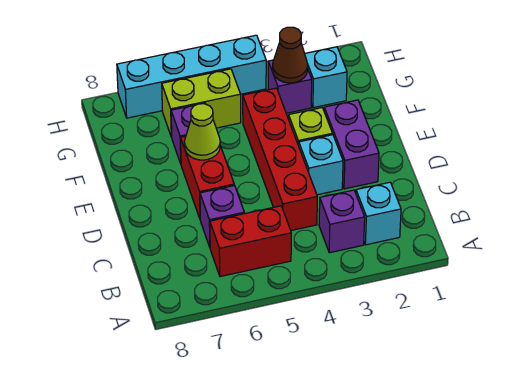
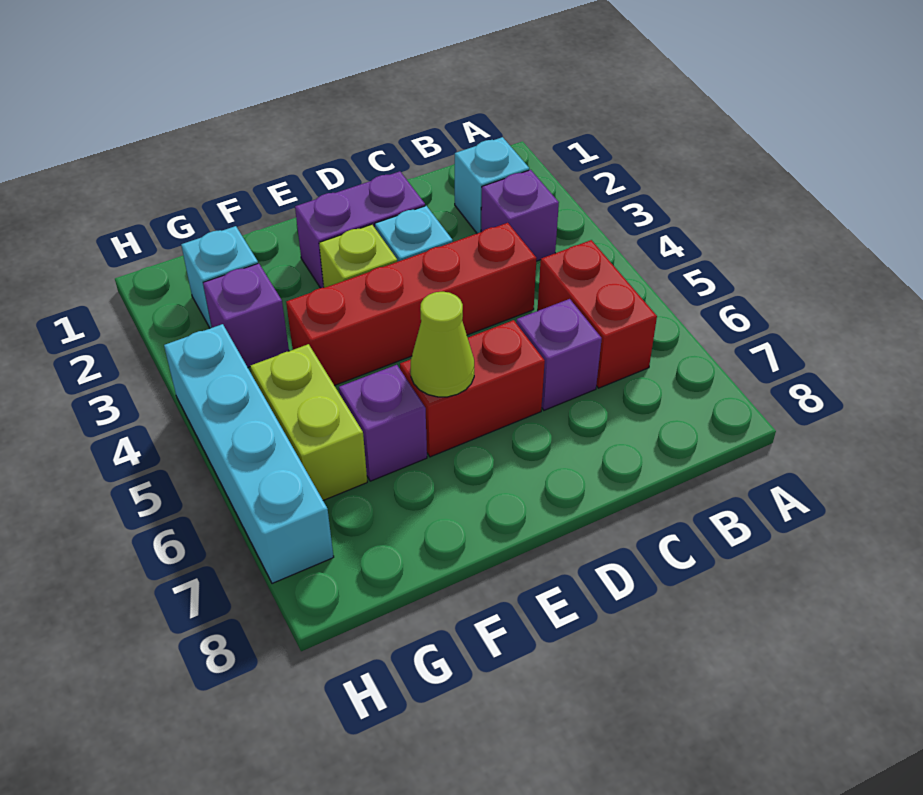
brown 1x1 cone [273,27,308,83] -> none

